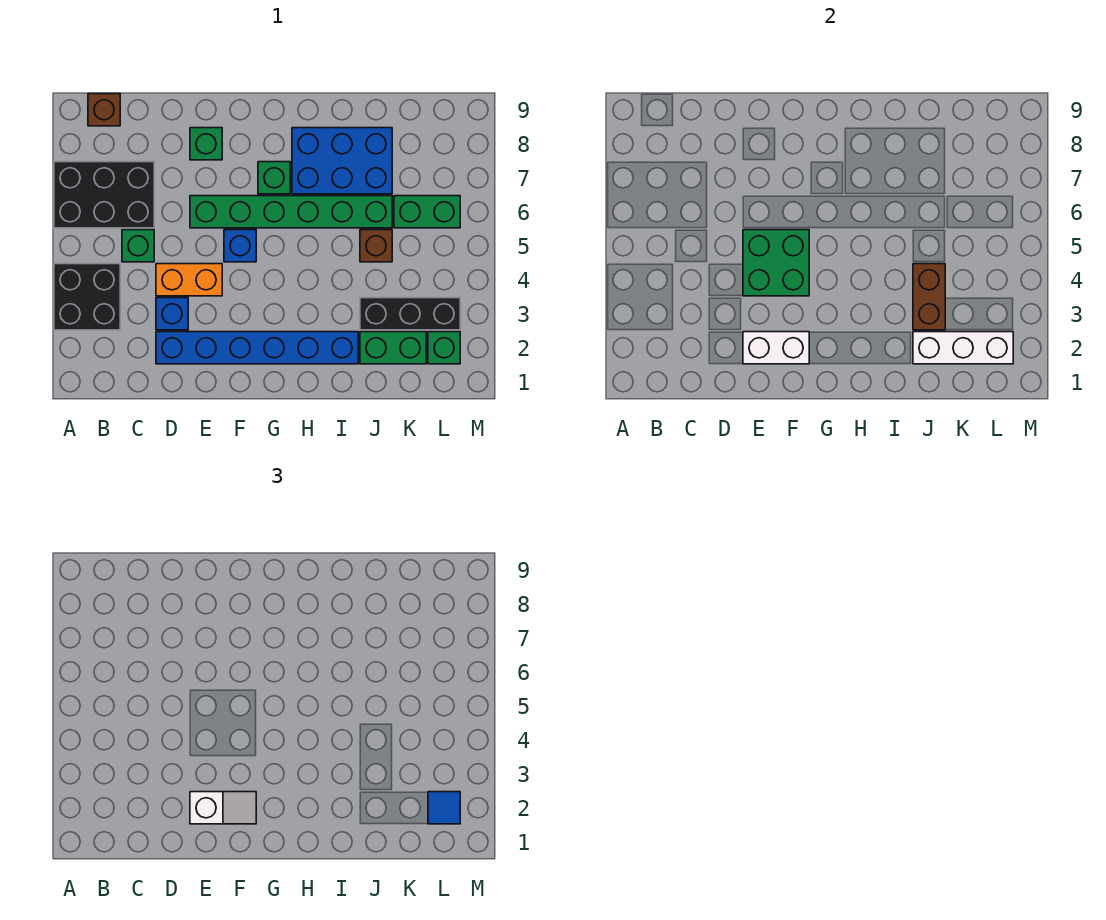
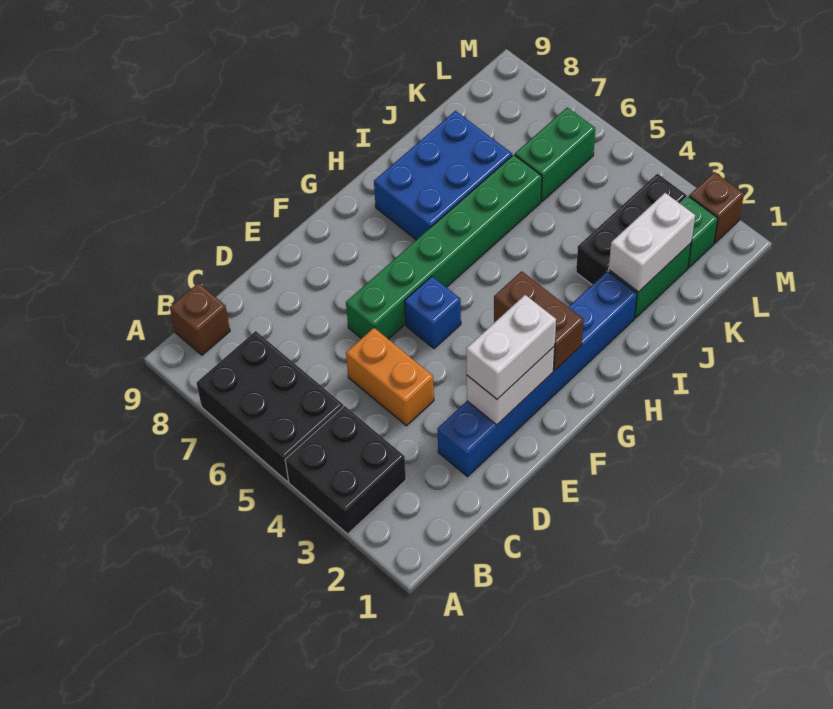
black 2x3 brick [54,162,154,228] -> black 2x3 brick turned to [196,331,343,482]
green 1x1 brick [122,230,154,262] -> none
blue 1x1 brick [156,298,188,330] -> none
orange 1x2 brick [156,264,222,296] -> orange 1x2 brick turned to [346,328,434,426]
white 1x2 slope [190,792,256,824] -> white 1x2 brick [466,295,556,399]
green 2x2 brick [743,230,809,296] -> none
green 1x1 brick [190,128,222,160] -> none
green 1x1 brick [258,162,290,194] -> none
white 1x3 brick [913,332,1013,364] -> white 1x2 brick [609,193,695,292]
brown 1x2 brick [913,264,945,330] -> brown 1x2 brick moved to [494,271,584,370]
brown 1x1 brick [360,230,392,262] -> brown 1x1 brick moved to [689,172,744,243]
blue 1x1 tile [428,792,460,824] -> none

